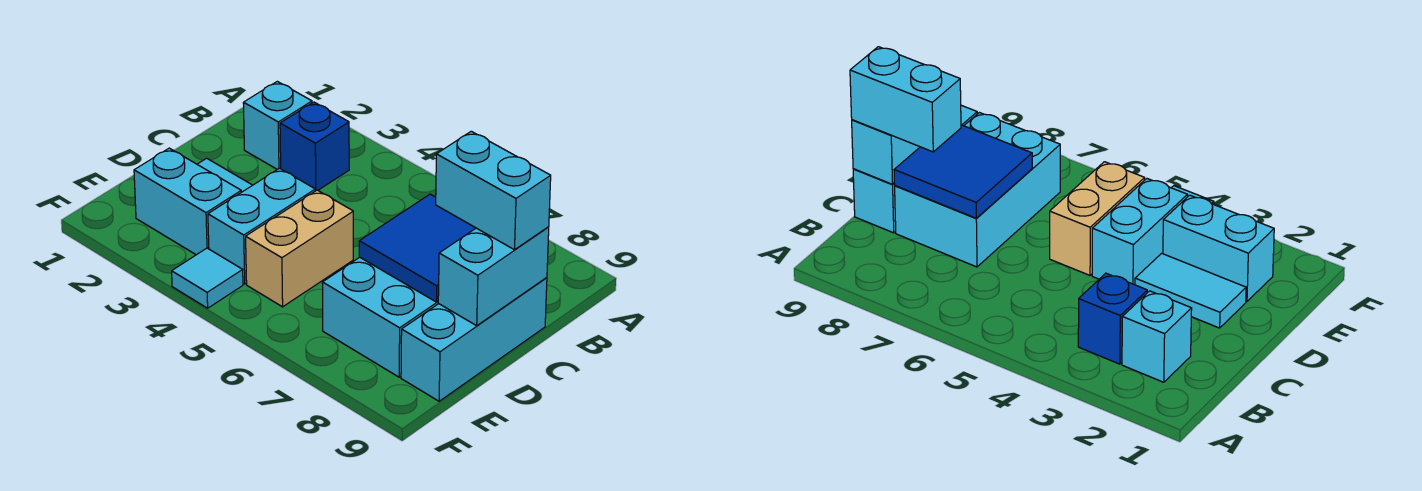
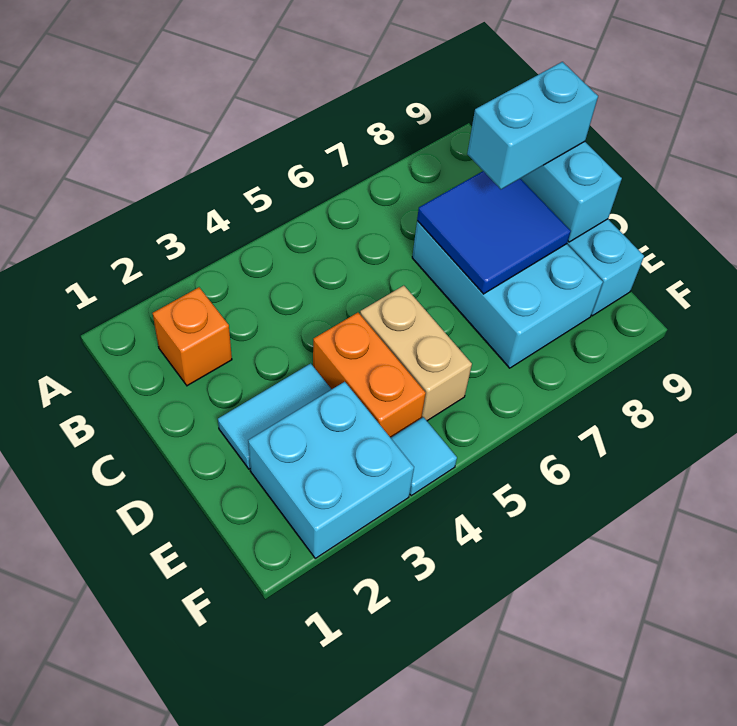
cyan 1x1 brick [243,81,312,170] -> orange 1x1 brick [153,287,232,386]
blue 1x1 brick [280,102,349,191] -> none
cyan 1x2 brick [208,168,315,284] -> orange 1x2 brick [313,313,426,438]
cyan 1x2 brick [134,148,241,255] -> cyan 2x2 brick [248,382,414,558]

